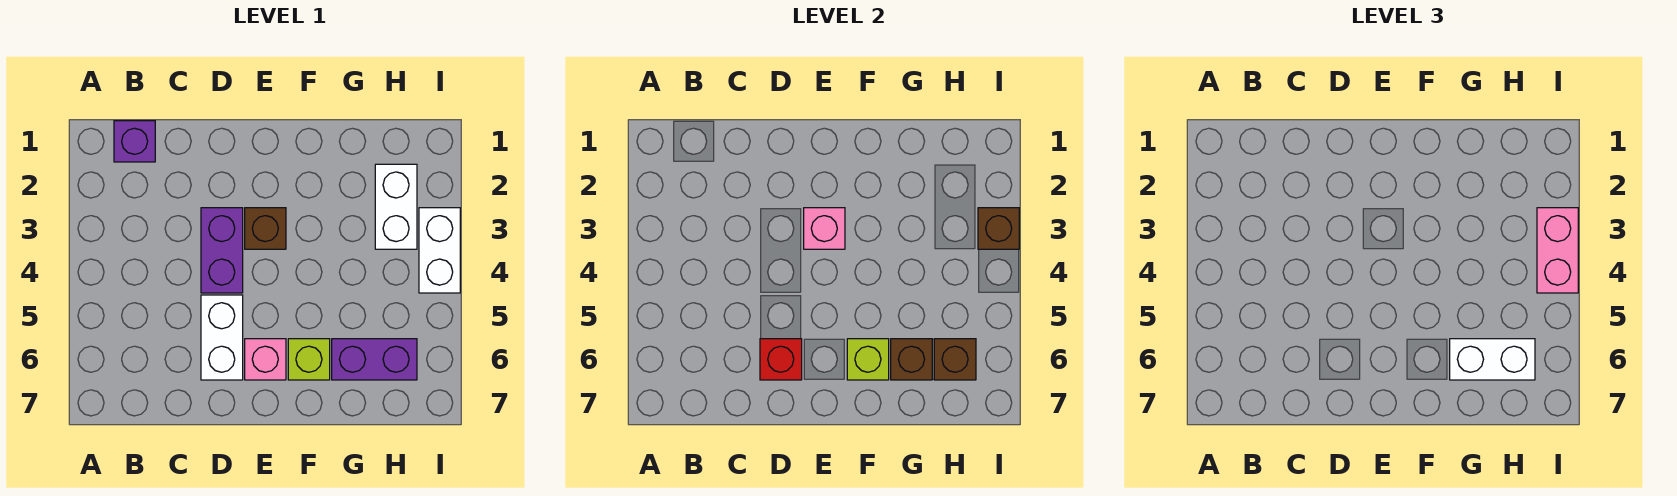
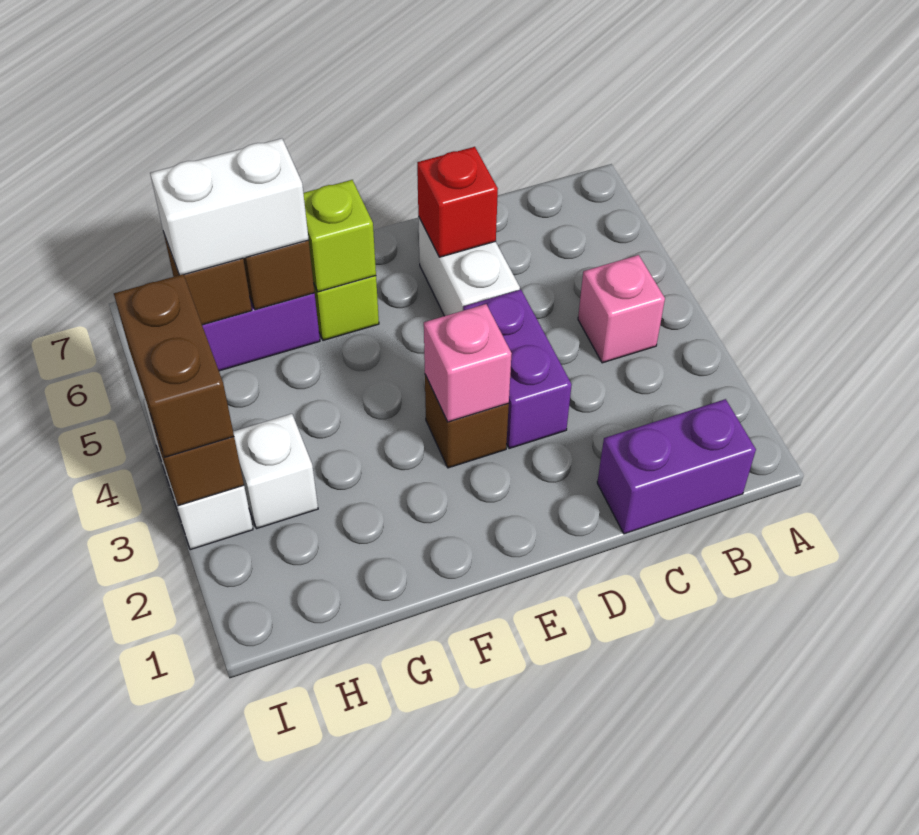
purple 1x1 brick [114,121,155,162] -> purple 1x2 brick [597,399,756,534]
pink 1x1 brick [245,339,286,380] -> pink 1x1 brick moved to [578,255,665,363]
white 1x2 brick [375,164,417,249] -> white 1x1 brick [233,414,318,529]
pink 1x2 brick [1537,208,1578,293] -> brown 1x2 brick [114,274,234,457]

